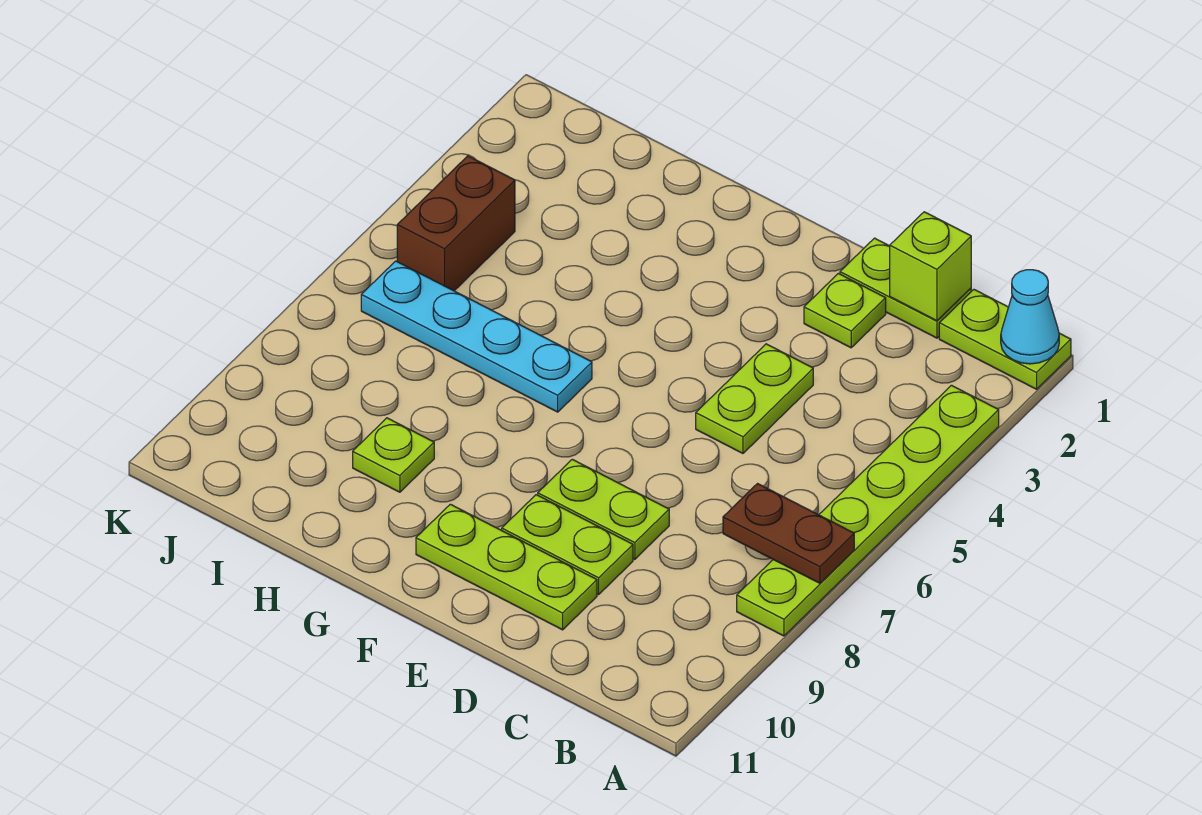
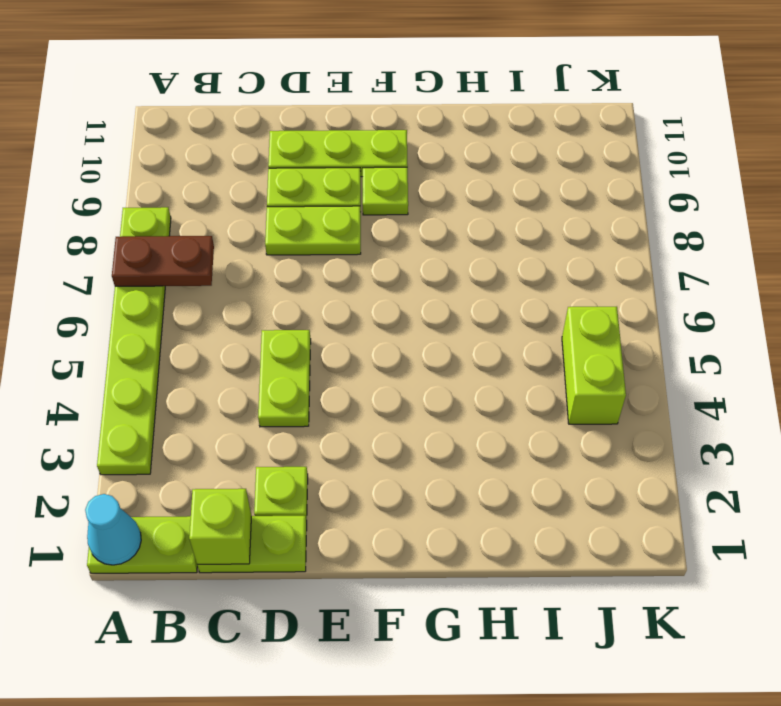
cyan 1x4 plate [361,261,592,412] -> none
lime 1x1 plate [353,418,434,492] -> lime 1x1 plate moved to [363,167,408,215]
brown 1x2 brick [397,156,515,291] -> lime 1x2 brick [562,307,626,424]

